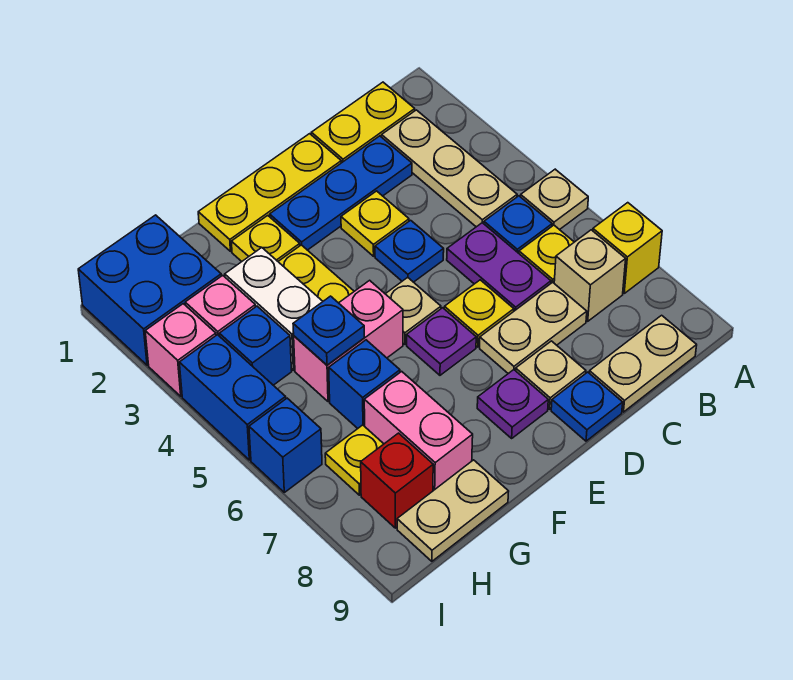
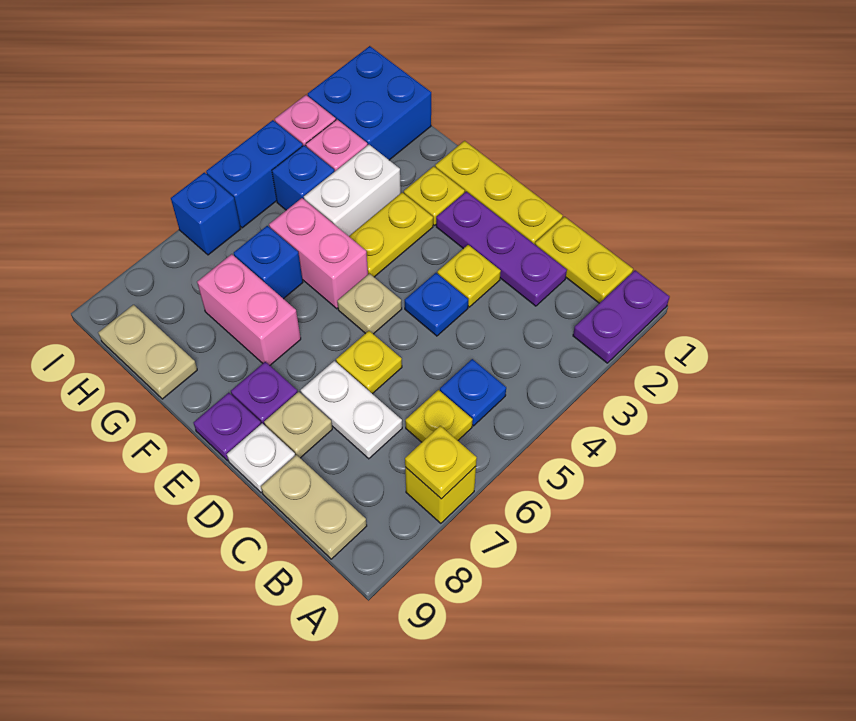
tan 1x1 plate [521,169,588,230] -> none
tan 1x3 plate [382,110,517,227] -> none
tan 1x1 brick [554,230,626,321] -> none
blue 1x3 plate [270,136,412,250] -> purple 1x3 plate [436,192,567,306]
purple 1x2 plate [447,223,551,311] -> purple 1x2 plate moved to [573,270,670,363]
tan 1x2 plate [480,282,587,374] -> white 1x2 plate [301,361,402,459]
blue 1x1 plate [551,372,623,441] -> white 1x1 plate [227,423,295,493]
purple 1x1 plate [407,308,476,375] -> purple 1x1 plate moved to [193,393,261,461]
blue 1x1 plate [293,296,364,365] -> none
pink 1x2 brick [364,371,473,491] -> pink 1x2 brick turned to [197,254,301,365]
yellow 1x1 plate [325,425,383,495] -> yellow 1x1 plate moved to [405,426,477,499]
red 1x1 brick [361,433,433,528] -> none

